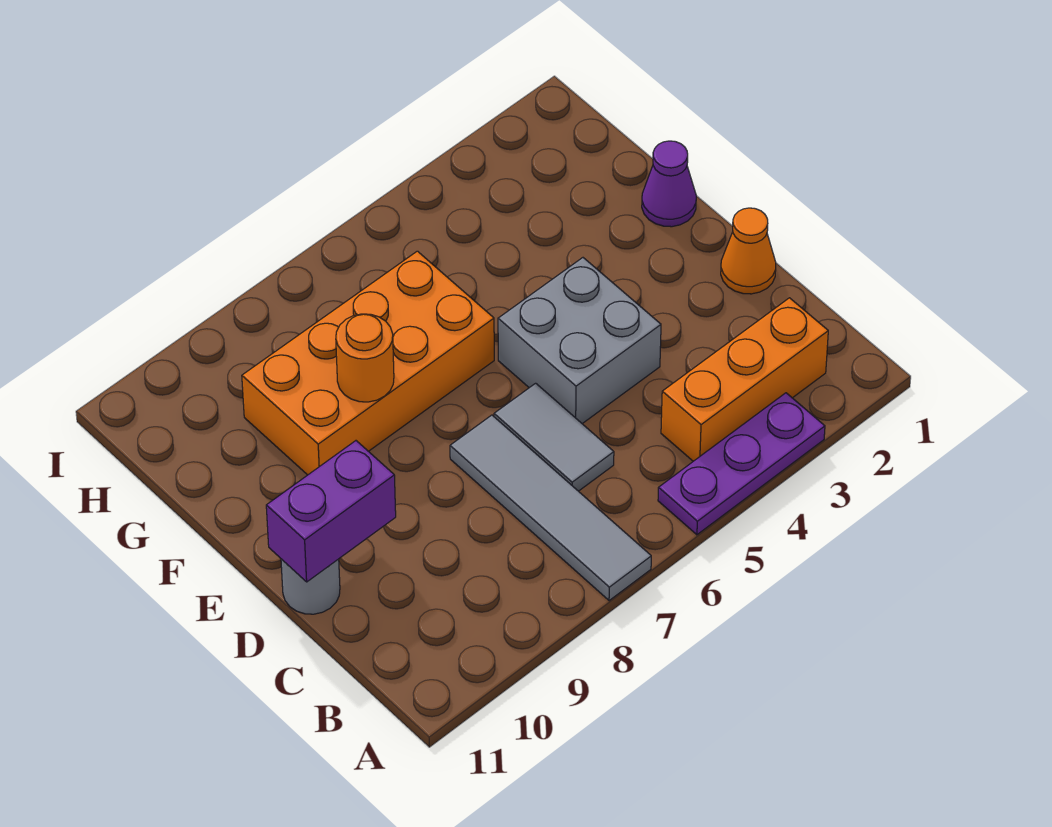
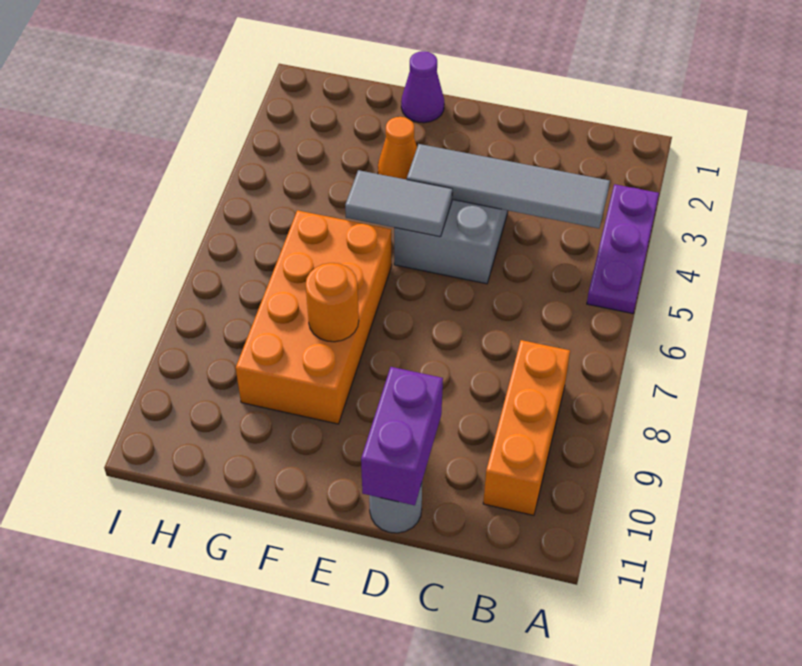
grey 1x4 tile [450,415,651,601] -> grey 1x4 tile moved to [407,144,610,228]
orange 1x3 brick [661,298,828,461] -> orange 1x3 brick moved to [483,340,570,515]
grey 1x2 tile [494,383,614,491] -> grey 1x2 tile moved to [345,170,452,237]
orange 1x1 cone [721,208,776,294] -> orange 1x1 cone moved to [378,117,417,180]

